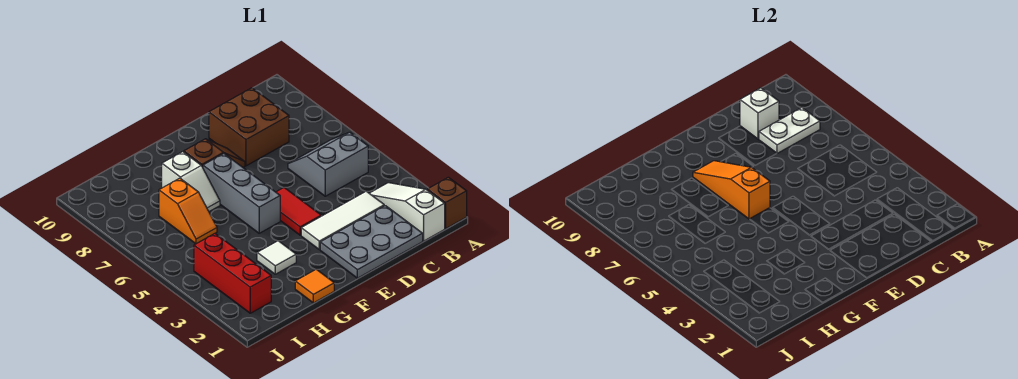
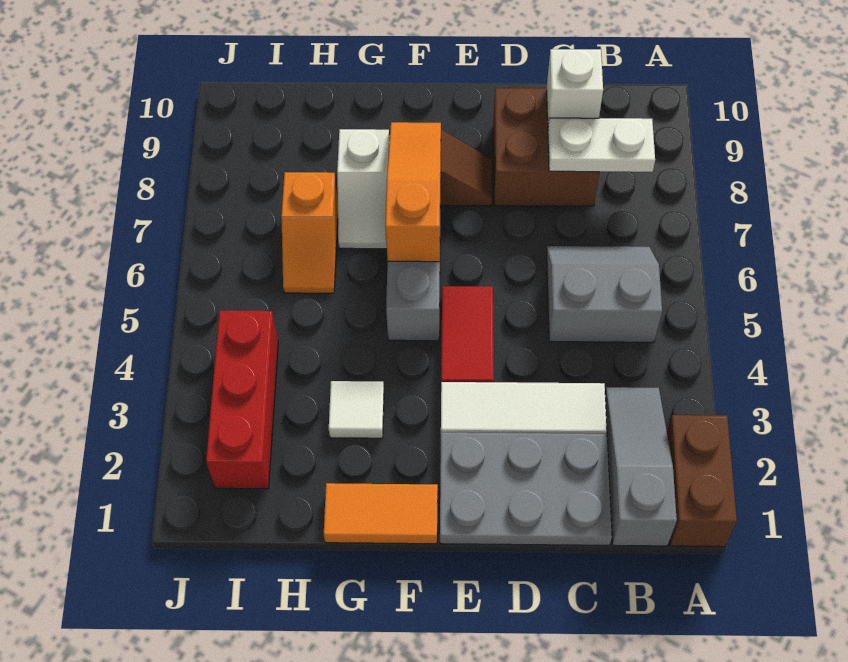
brown 1x1 brick [427,177,467,229] -> brown 1x2 brick [667,415,737,547]
white 1x3 slope [369,183,445,241] -> grey 1x3 slope [605,387,677,546]
orange 1x1 tile [295,269,334,303] -> orange 1x2 tile [324,483,438,544]

